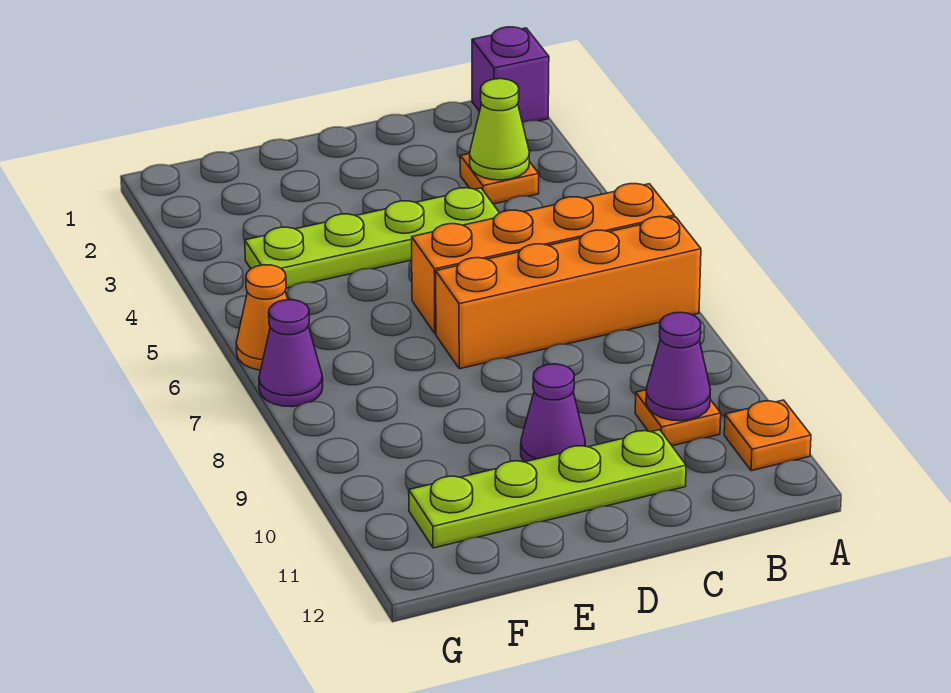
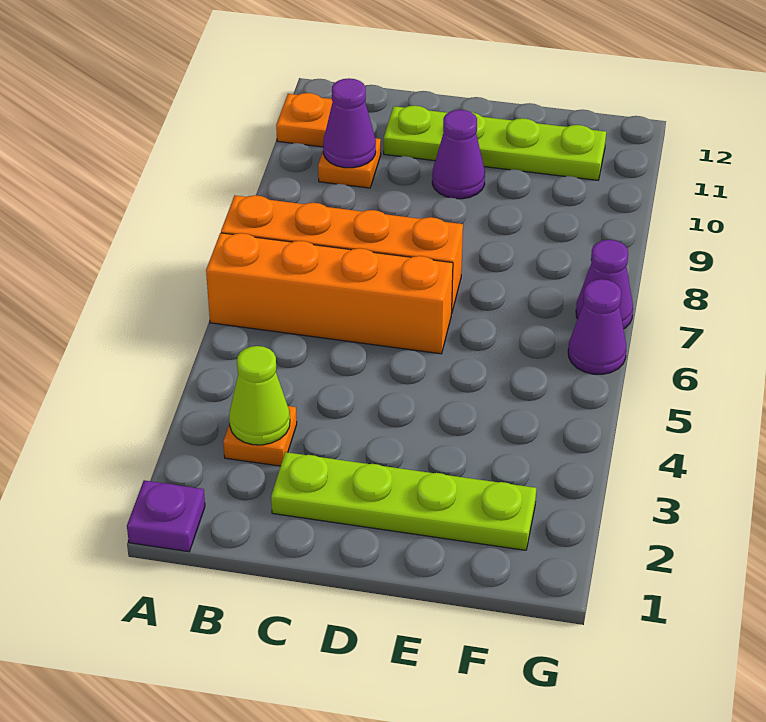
purple 1x1 brick [472,27,549,122] -> purple 1x1 plate [127,480,205,552]
lime 1x4 plate [245,188,499,288] -> lime 1x4 plate moved to [271,452,536,550]
orange 1x1 cone [236,265,288,370] -> purple 1x1 cone [568,279,626,374]

